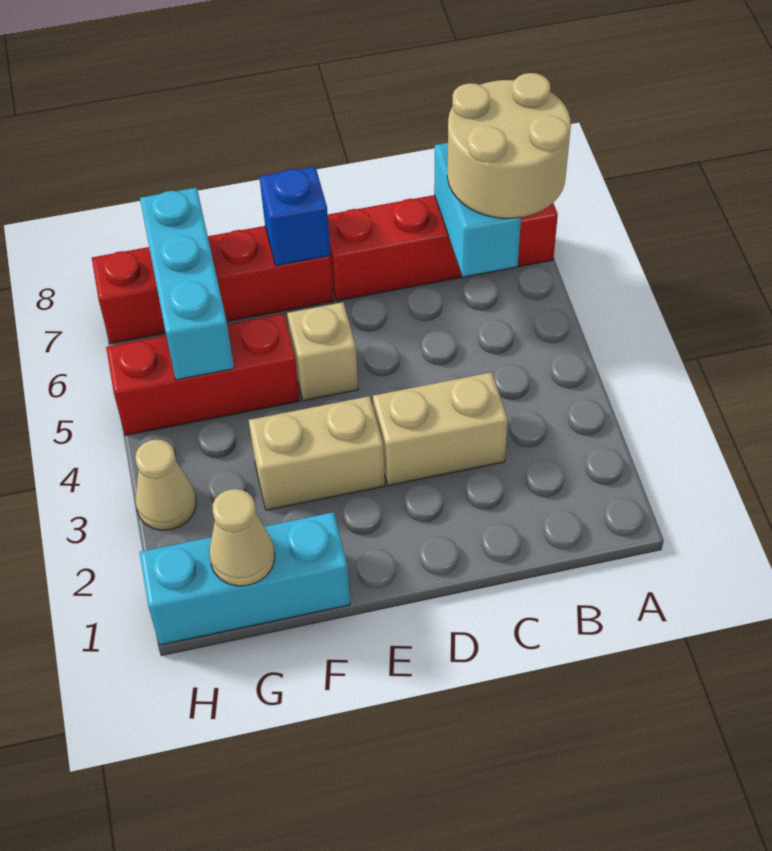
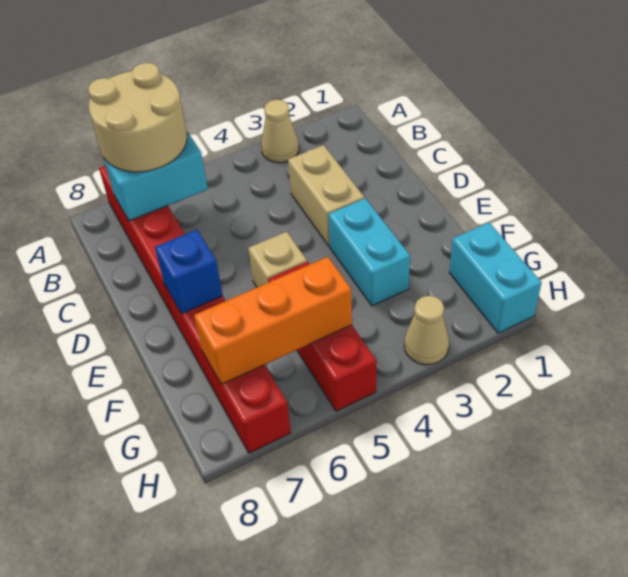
tan 1x2 brick [249,396,385,510] -> cyan 1x2 brick [328,198,410,306]
cyan 1x3 brick [140,512,350,645] -> cyan 1x2 brick [449,222,542,333]
tan 1x1 cone [209,489,275,586] -> tan 1x1 cone moved to [261,99,299,163]
cyan 1x3 brick [140,188,234,380] -> orange 1x3 brick [194,257,352,384]

